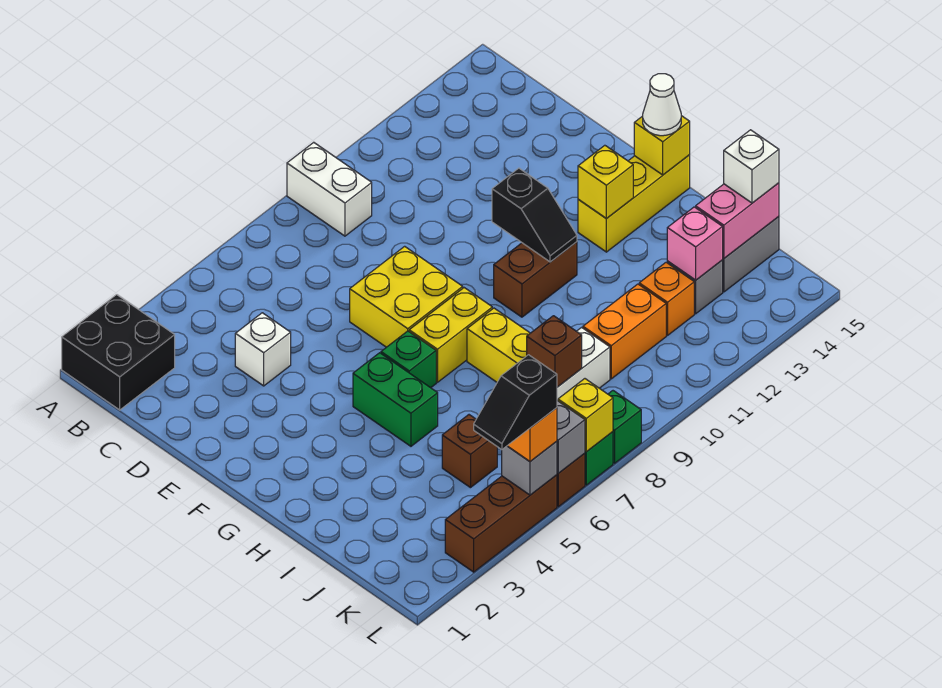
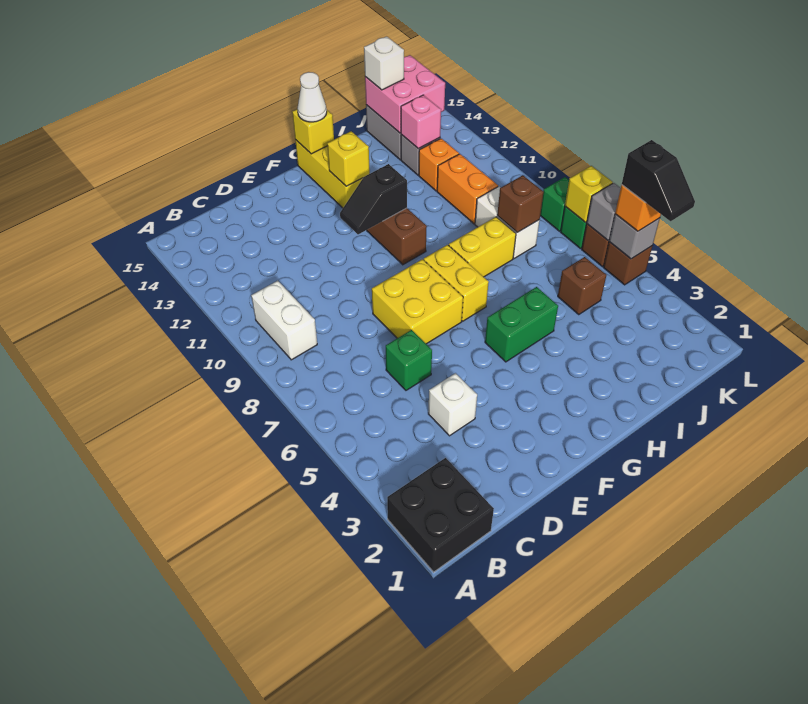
white 1x2 brick [287,142,372,236] -> white 1x2 brick turned to [251,281,317,360]
black 1x2 slope [492,168,577,262] -> black 1x2 slope turned to [340,164,407,234]
green 1x1 brick [381,331,436,388] -> green 1x1 brick moved to [386,330,432,390]
pink 1x2 brick [696,183,779,258] -> pink 2x2 brick [365,55,445,133]
brown 1x3 brick [445,475,557,572] -> brown 1x1 brick [603,242,652,285]

